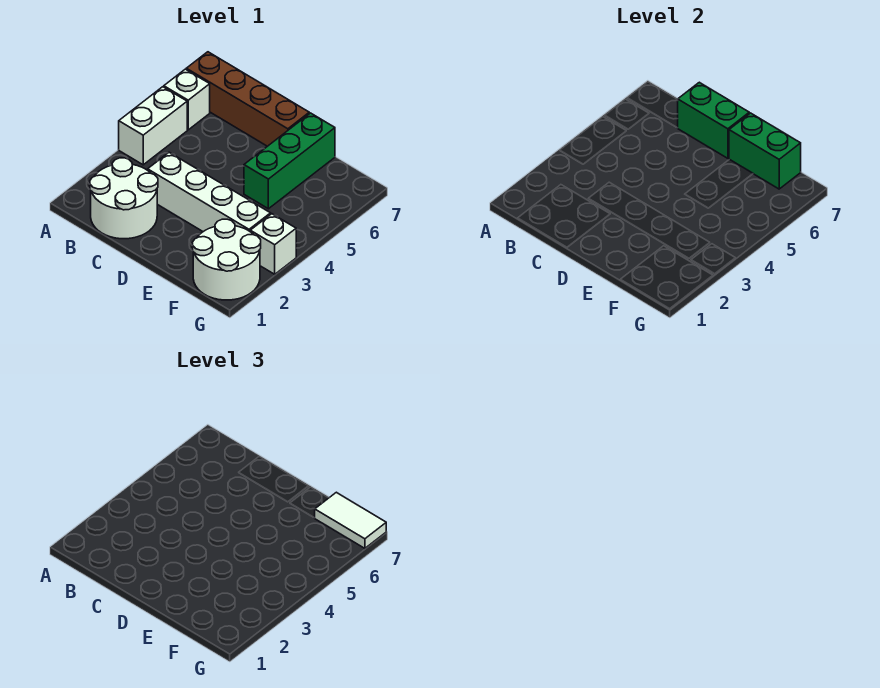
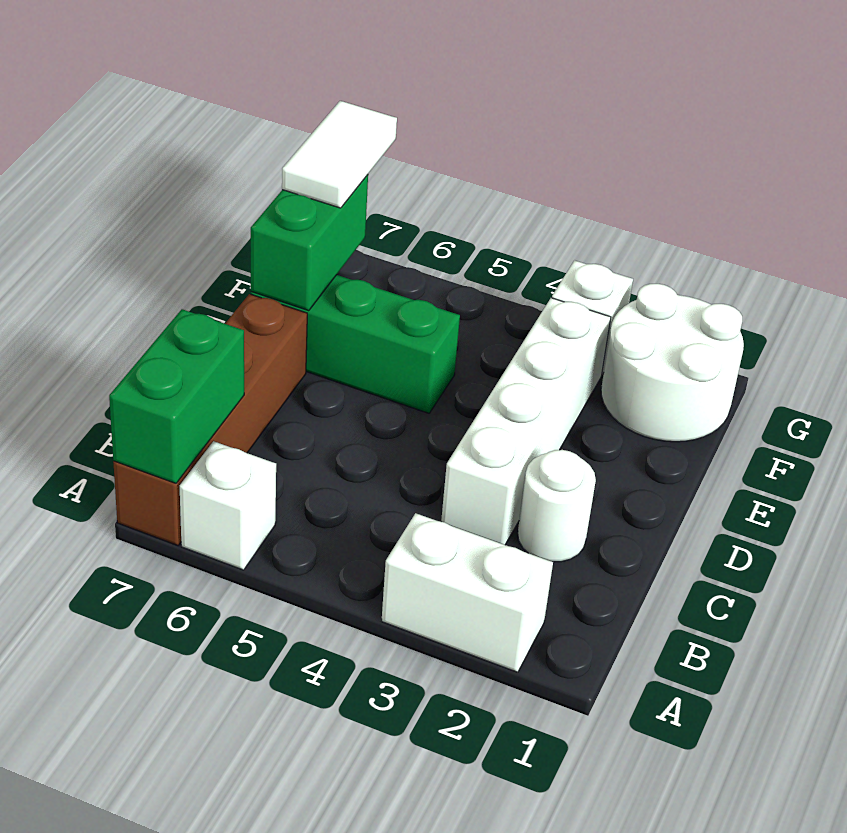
white 1x2 brick [119,87,187,165] -> white 1x2 brick moved to [382,513,553,672]
white 2x2 round brick [90,158,158,239] -> white 1x1 round brick [518,450,596,562]
green 1x2 brick [678,82,749,158] -> green 1x2 brick moved to [109,309,244,483]

